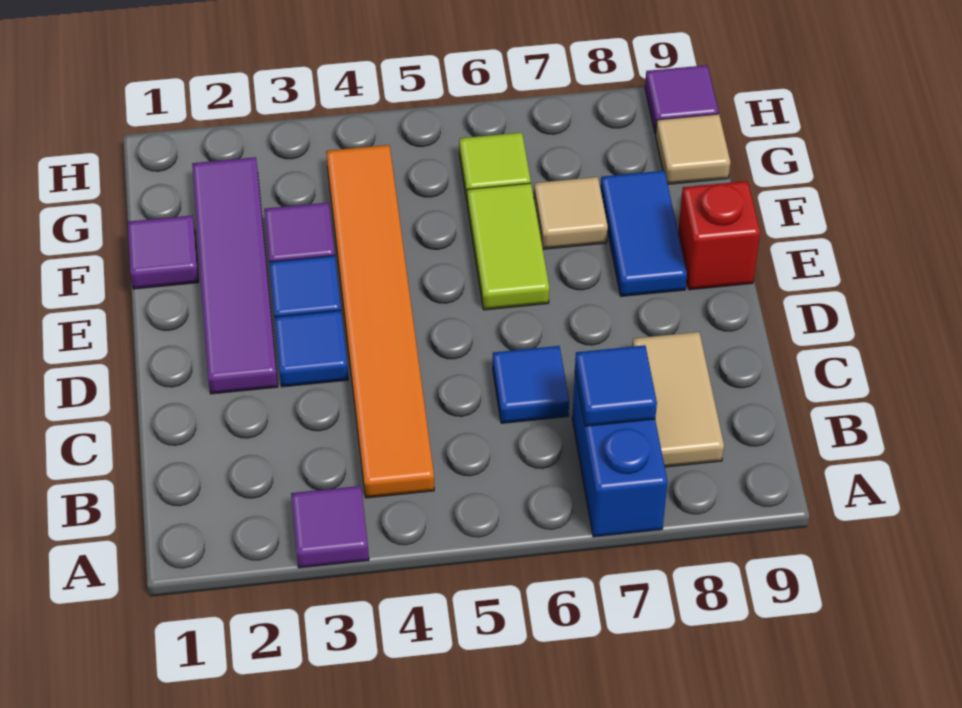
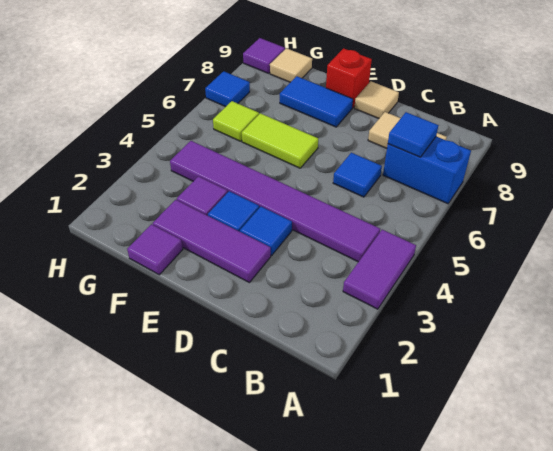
purple 1x1 tile [291,486,369,568] -> purple 1x2 tile [343,230,416,309]
orange 1x6 tile [326,145,434,498] -> purple 1x6 tile [170,141,380,262]
purple 1x4 tile [192,157,278,394] -> purple 1x3 tile [153,200,271,282]
tan 1x1 tile [534,177,608,249] -> tan 1x1 tile moved to [354,81,399,119]
none -> blue 1x1 tile [205,71,250,107]

